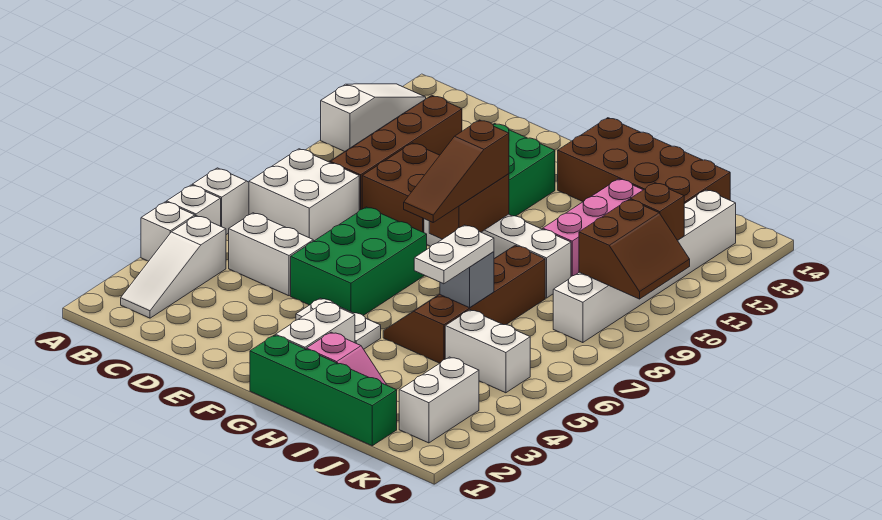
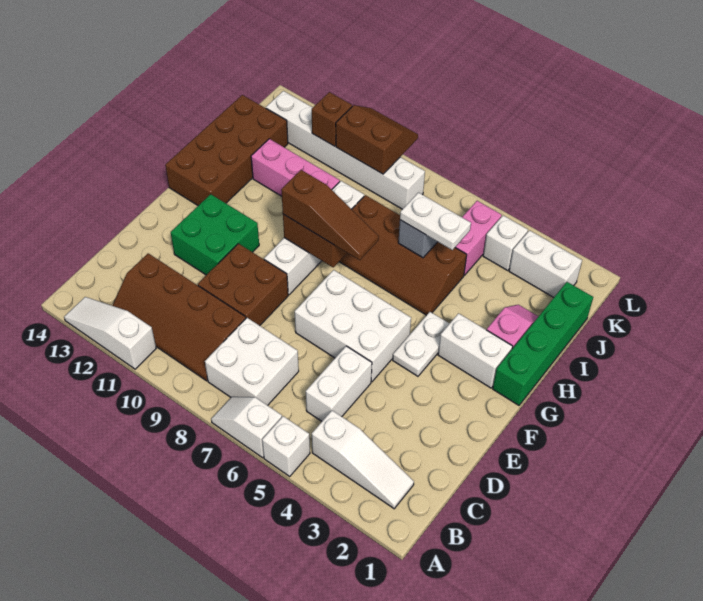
white 1x1 brick [141,202,195,261] -> white 1x1 brick moved to [483,215,528,271]
green 2x3 brick [291,207,427,315] -> white 2x3 brick [295,270,411,382]
white 1x2 brick [445,310,530,393] -> pink 1x2 brick [455,201,502,275]

